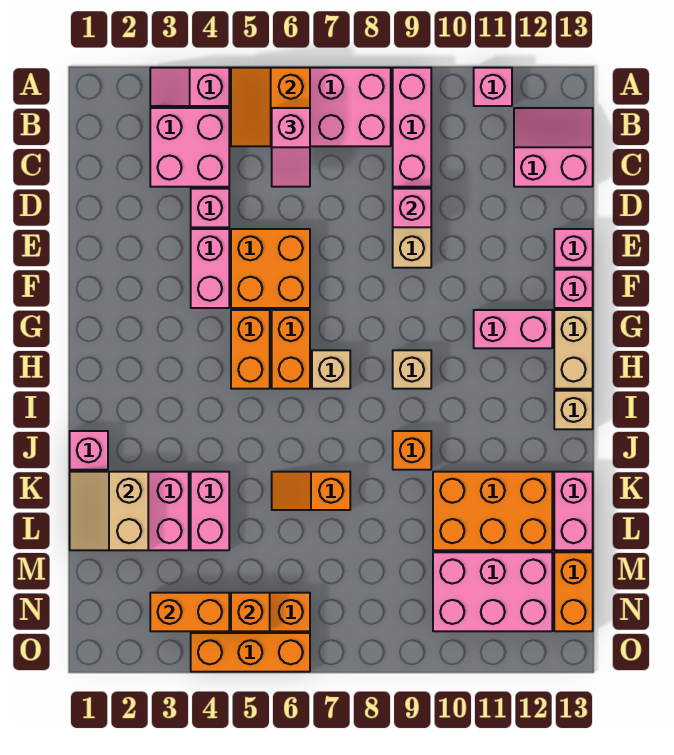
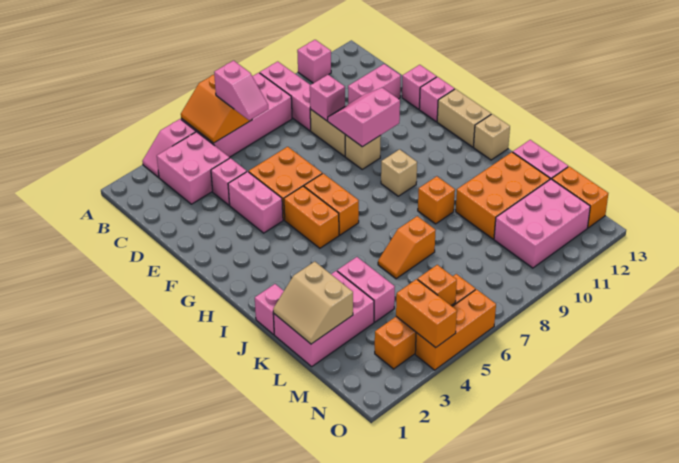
pink 2x2 slope [514,108,593,187] -> pink 2x2 slope moved to [328,88,400,147]
pink 1x2 brick [474,310,552,348] -> pink 1x2 brick moved to [348,64,401,104]
tan 1x1 brick [312,350,350,389] -> tan 1x1 brick moved to [345,135,381,169]
orange 1x2 brick [150,593,229,631] -> orange 1x2 brick turned to [396,279,457,348]

